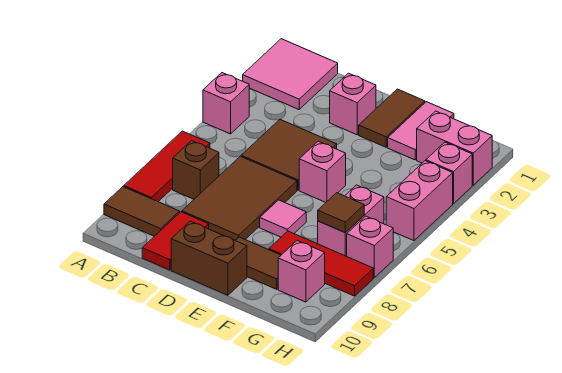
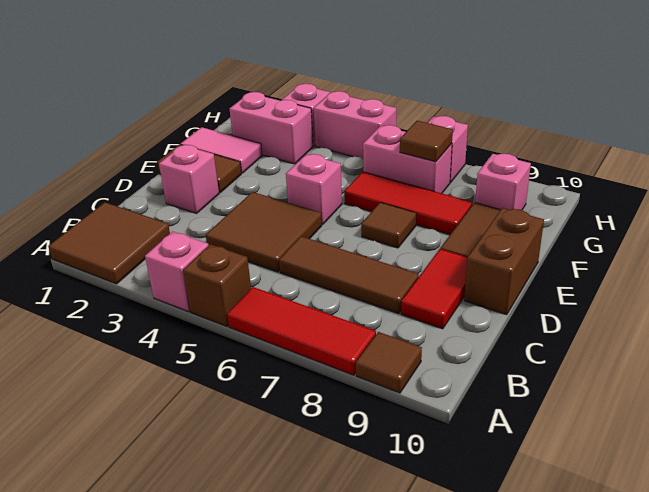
pink 2x2 tile [243,39,338,109] -> brown 2x2 tile [48,202,170,284]
brown 1x2 tile [104,187,180,236] -> brown 1x1 tile [356,332,422,393]
brown 1x1 brick [173,141,219,199] -> brown 1x1 brick moved to [183,244,251,326]
brown 2x3 tile [182,156,297,240] -> brown 1x3 tile [279,236,419,314]
red 1x2 tile [142,212,209,270] -> red 1x2 tile turned to [401,249,468,329]
pink 1x1 tile [260,200,306,237] -> brown 1x1 tile [361,202,416,248]
red 1x3 tile [269,231,373,296] -> red 1x3 tile turned to [344,172,473,235]
pink 1x2 brick [417,111,493,185] -> pink 1x2 brick turned to [230,92,313,164]

